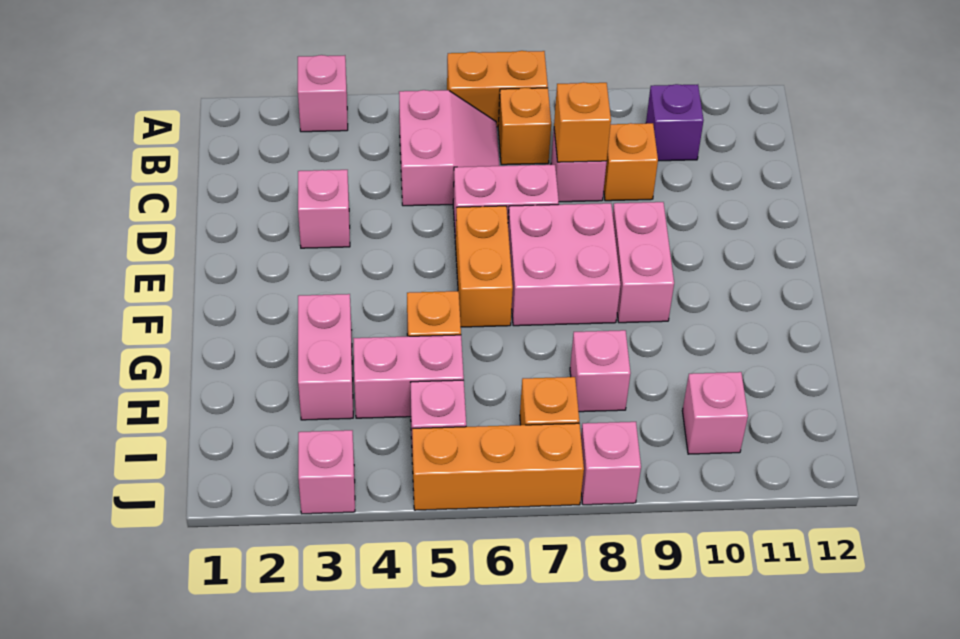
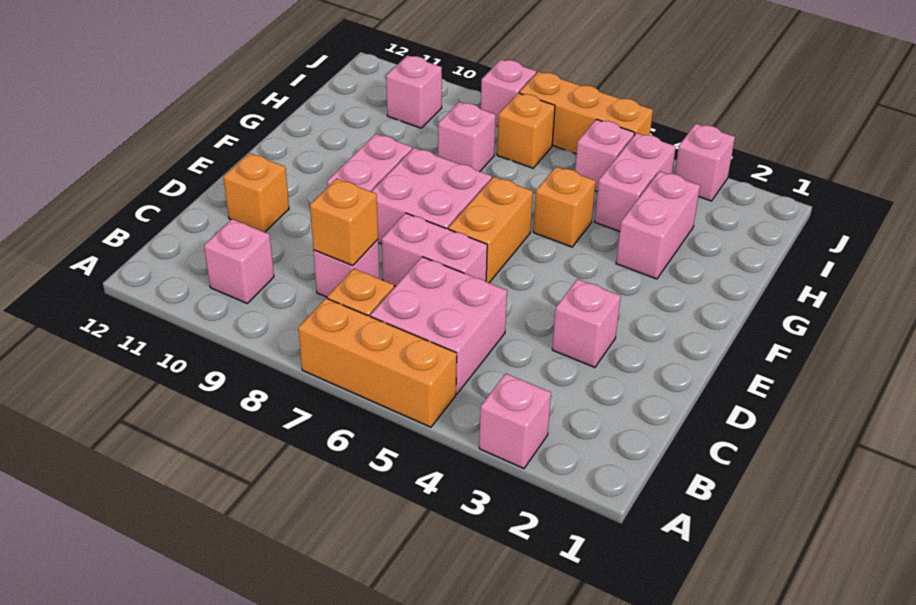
orange 1x2 brick [447,51,548,127] -> orange 1x3 brick [298,298,457,427]
pink 2x2 slope [399,90,500,206] -> pink 2x2 brick [370,257,507,394]
purple 1x1 brick [646,84,704,161] -> pink 1x1 brick [204,219,274,303]
orange 1x1 brick [604,123,658,201] -> orange 1x1 brick moved to [223,153,289,232]
pink 1x2 brick [353,335,464,418] -> pink 1x2 brick turned to [594,133,676,231]

